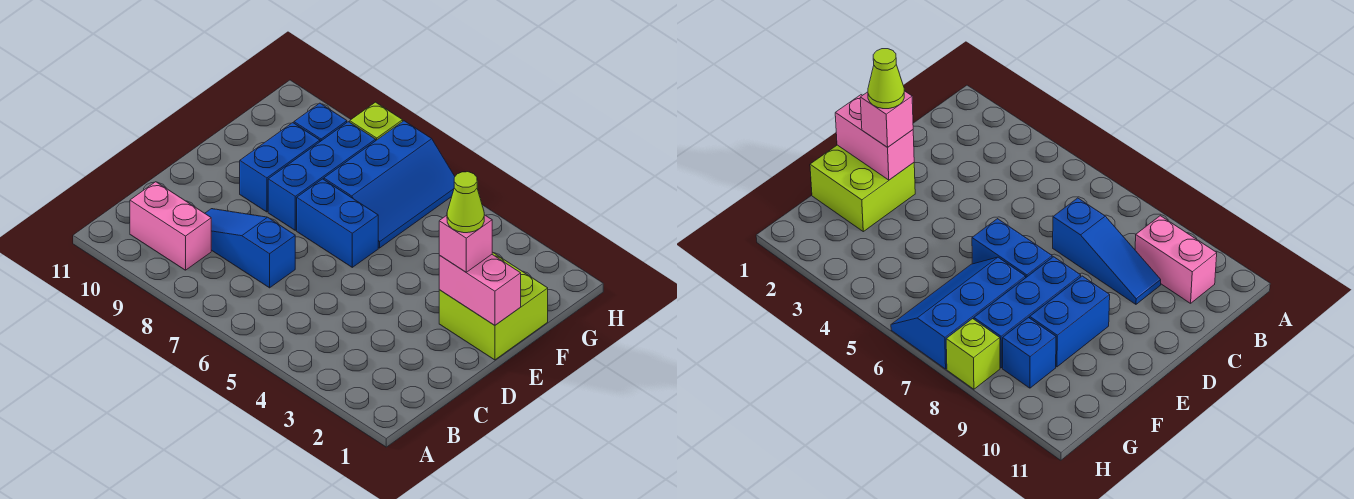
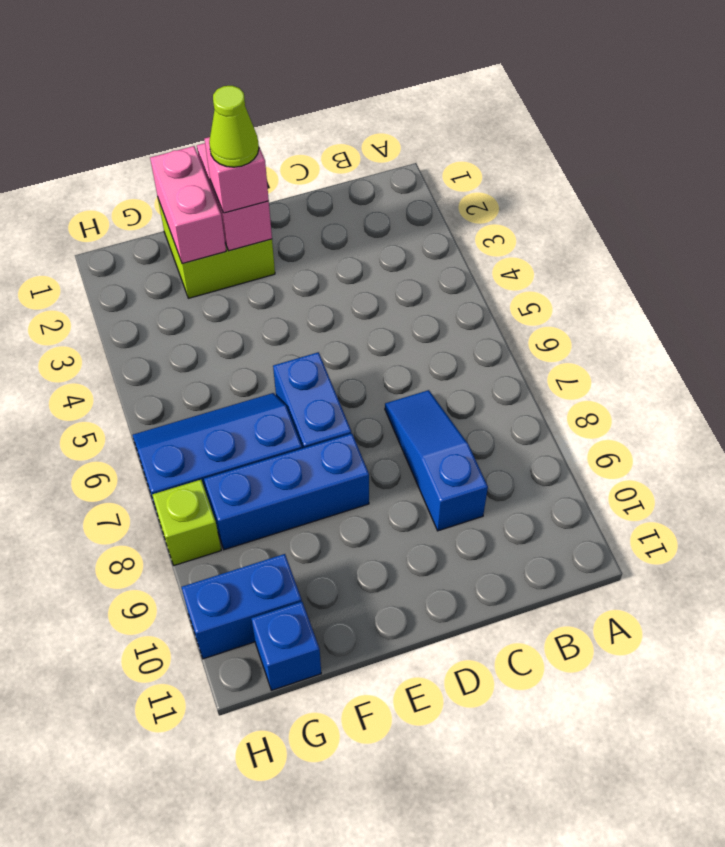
pink 1x2 brick [130,182,211,270] -> pink 1x2 brick moved to [150,146,226,264]
blue 1x3 slope [205,209,295,288] -> blue 1x3 slope turned to [385,390,488,531]
blue 1x2 brick [240,123,320,212] -> blue 1x2 brick moved to [181,554,302,659]
blue 1x1 brick [294,103,347,142] -> blue 1x1 brick moved to [251,602,321,690]

